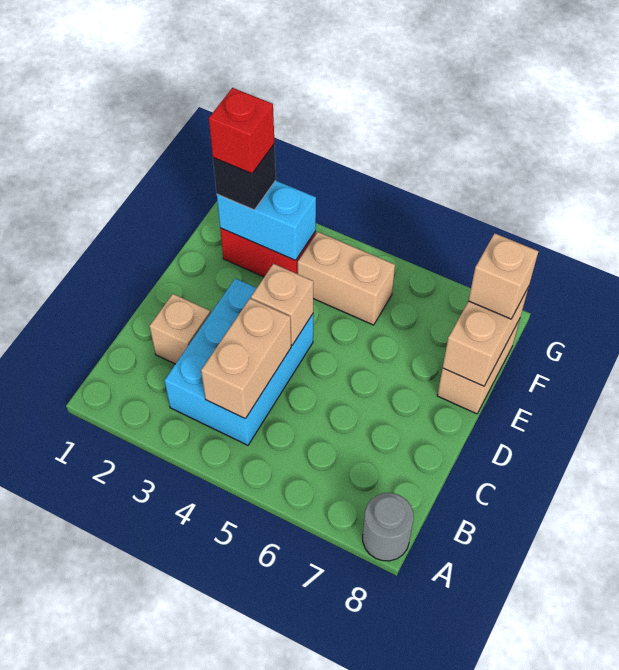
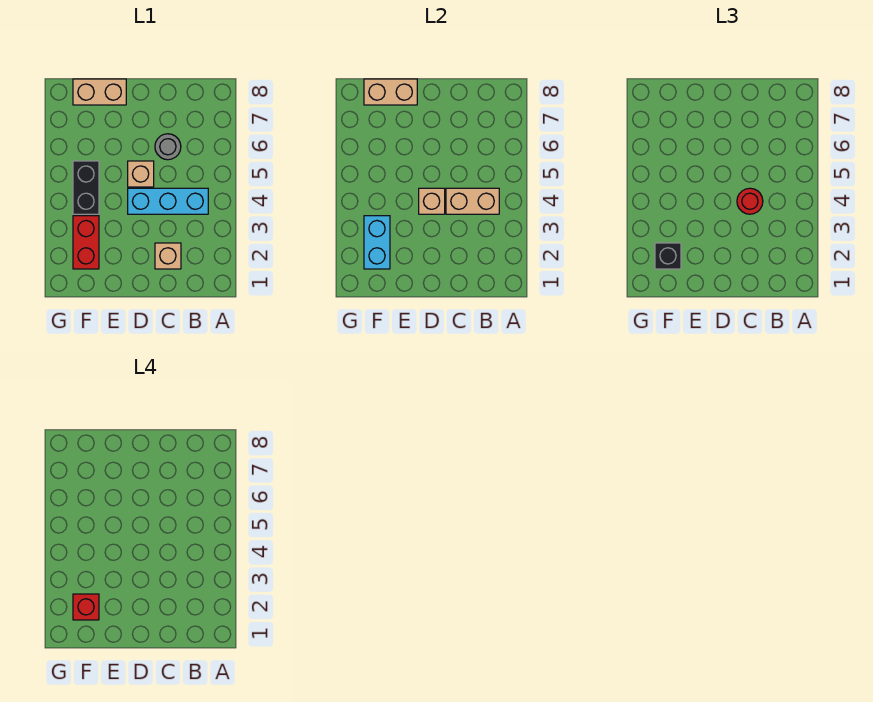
grey 1x1 round brick [363,493,414,561] -> grey 1x1 round brick moved to [155,134,181,160]
cyan 2x3 brick [164,278,313,445] -> cyan 1x3 brick [128,188,208,214]
none -> red 1x1 round brick [737,188,763,214]
tan 1x2 brick [298,232,395,325] -> black 1x2 brick [73,161,99,214]
tan 1x1 brick [469,233,538,319] -> tan 1x1 brick moved to [128,161,154,187]

